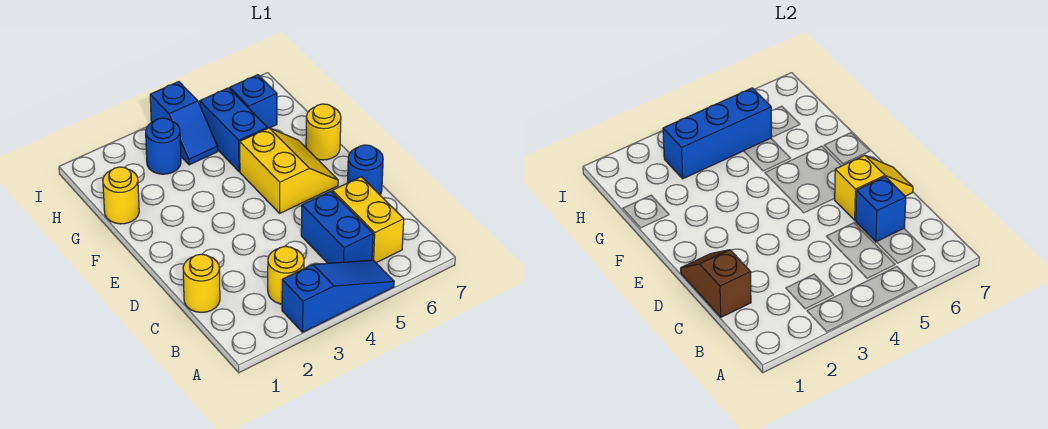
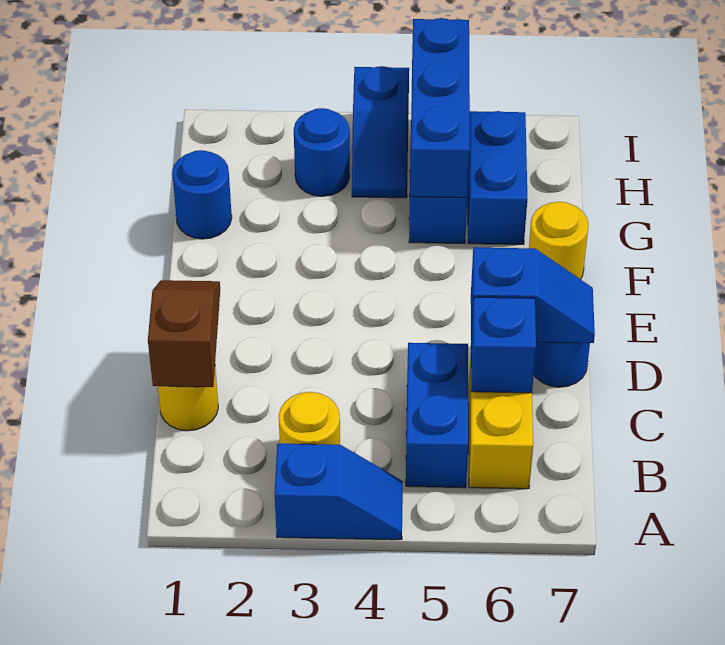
blue 1x3 slope [282,260,394,332] -> blue 1x2 slope [275,444,403,540]
yellow 1x2 slope [834,155,913,220] -> blue 1x2 slope [471,247,595,343]
yellow 2x2 slope [240,128,338,213] -> none
yellow 1x1 round brick [103,167,139,224] -> blue 1x1 round brick [172,150,232,239]
blue 1x3 brick [663,88,771,179] -> blue 1x3 brick turned to [410,18,470,198]
blue 1x1 brick [230,75,277,128] -> blue 1x2 brick [468,111,527,245]

